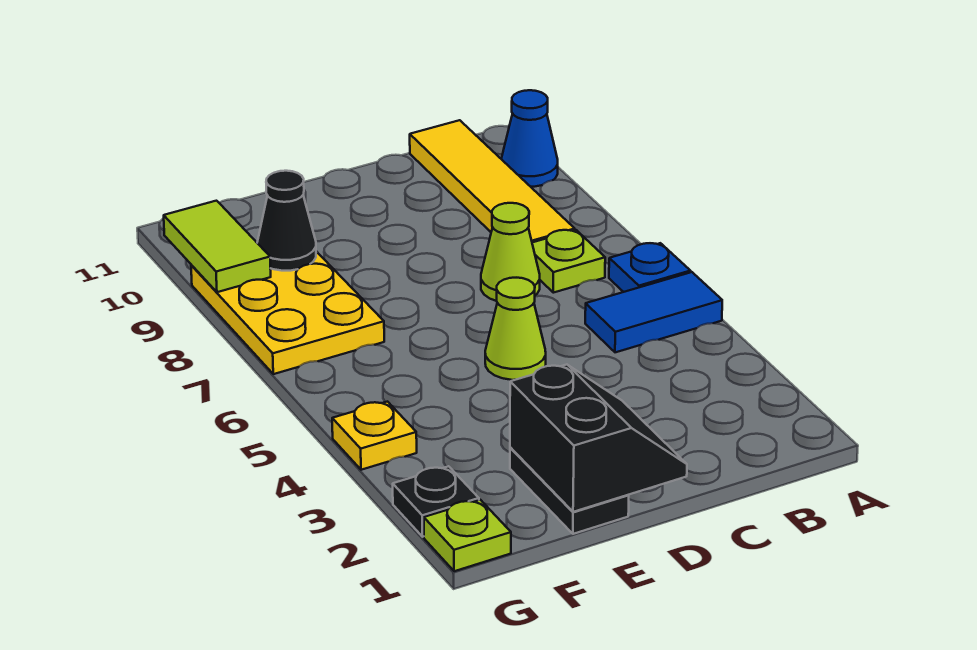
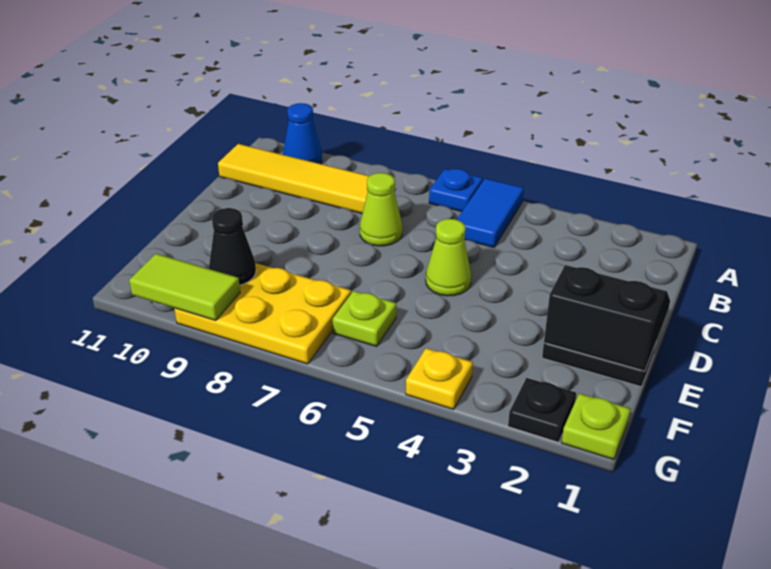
lime 1x1 plate [532,230,605,293] -> lime 1x1 plate moved to [333,291,396,346]

